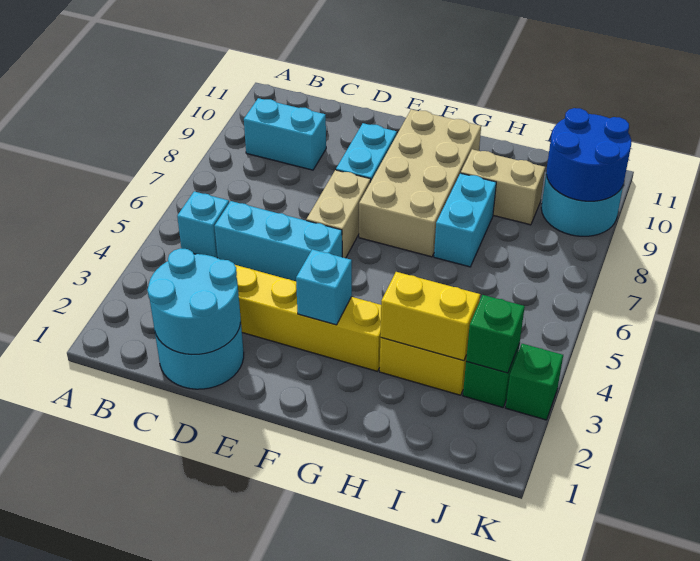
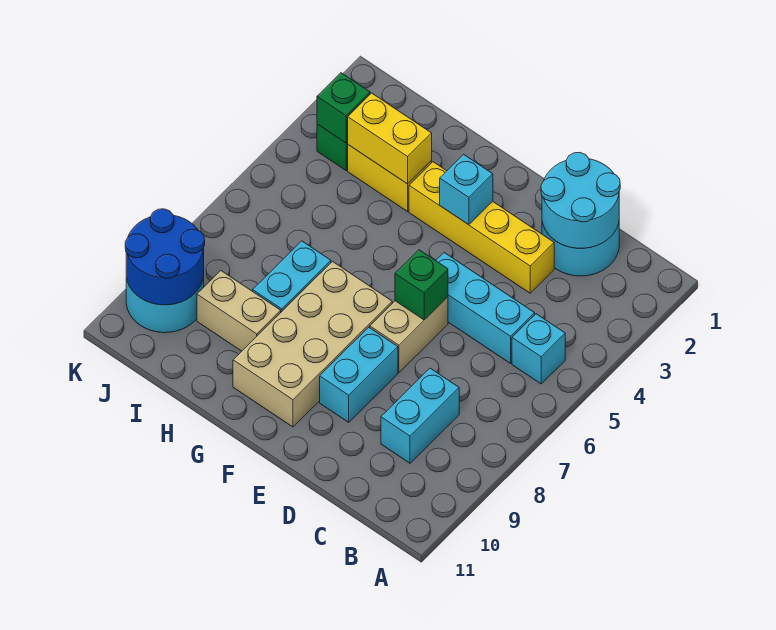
cyan 1x2 brick [244,98,326,170] -> cyan 1x2 brick turned to [381,368,459,463]
green 1x1 brick [506,344,563,420] -> green 1x1 brick moved to [395,250,448,320]

